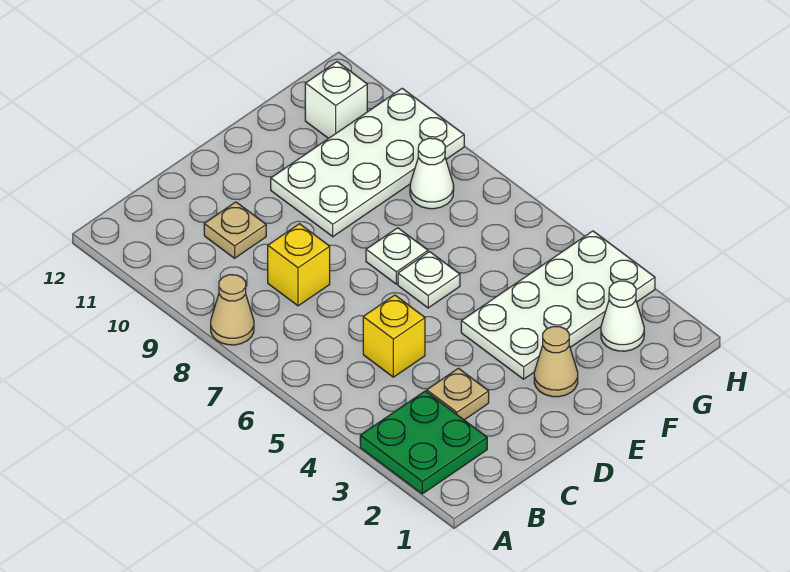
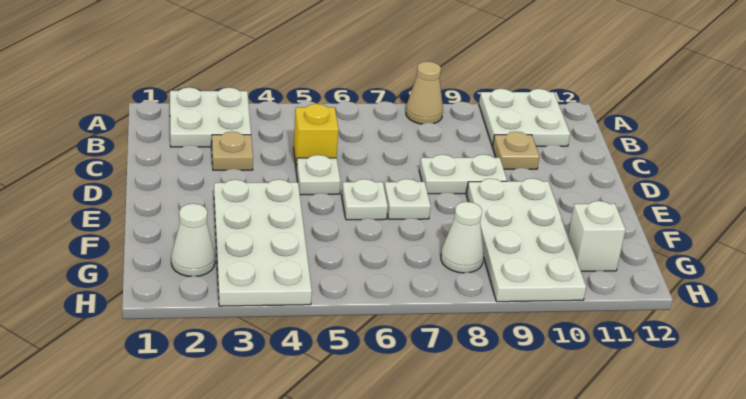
green 2x2 plate [360,391,487,494] -> white 2x2 plate [170,87,251,147]
none -> white 2x2 plate [479,89,570,146]
yellow 1x1 brick [268,224,330,306] -> none
none -> white 1x1 plate [296,155,341,195]
none -> white 1x2 plate [419,155,507,194]
tan 1x1 cone [534,327,578,397] -> none

